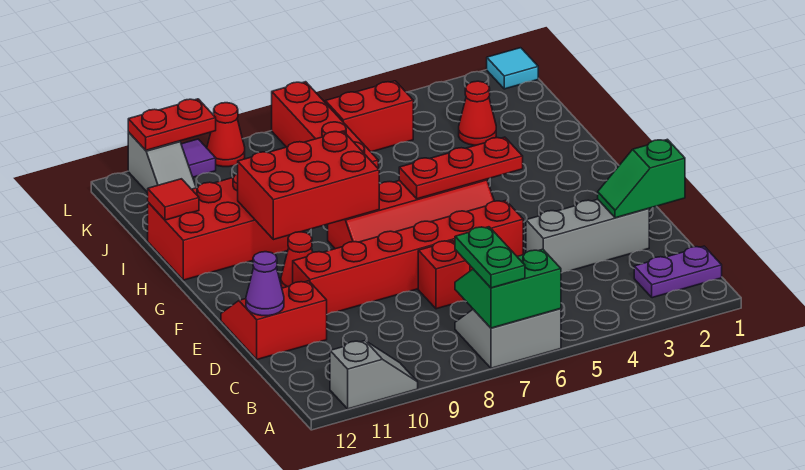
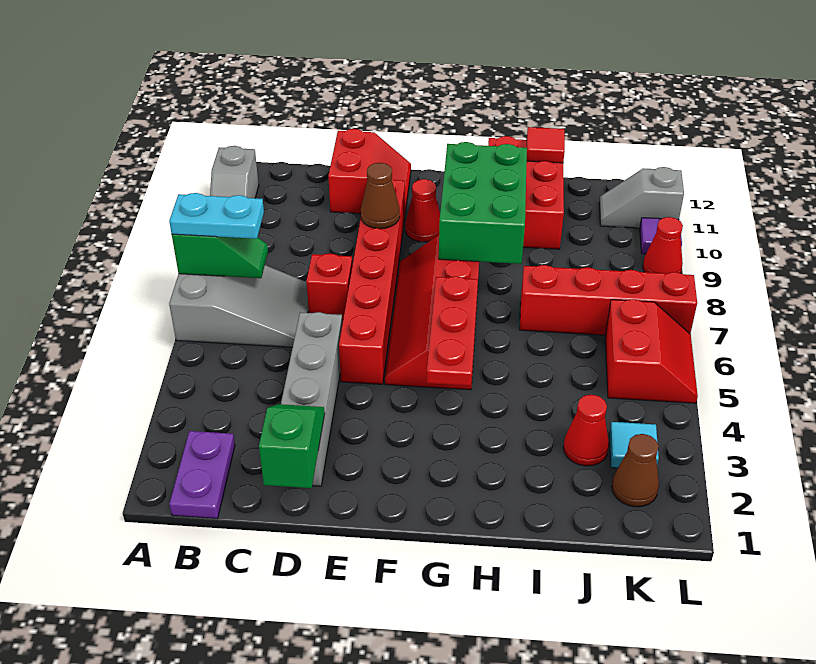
grey 2x2 slope [455,309,561,368] -> grey 2x3 slope [169,265,309,347]
green 2x2 slope [455,249,561,328] -> green 1x2 slope [172,234,268,278]
green 1x2 plate [455,227,525,288] -> cyan 1x2 plate [169,193,264,239]
grey 1x3 brick [526,199,649,273] -> grey 1x4 brick [281,312,342,486]
purple 1x1 cone [246,252,284,316] -> none
none -> brown 1x1 cone [361,163,400,229]
red 2x3 brick [238,131,379,240] -> green 2x3 brick [439,142,527,264]
none -> brown 1x1 cone [612,434,659,507]
cyan 1x1 tile [487,48,538,89] -> cyan 1x1 tile moved to [609,422,659,468]
red 1x2 plate [128,99,216,150] -> none

